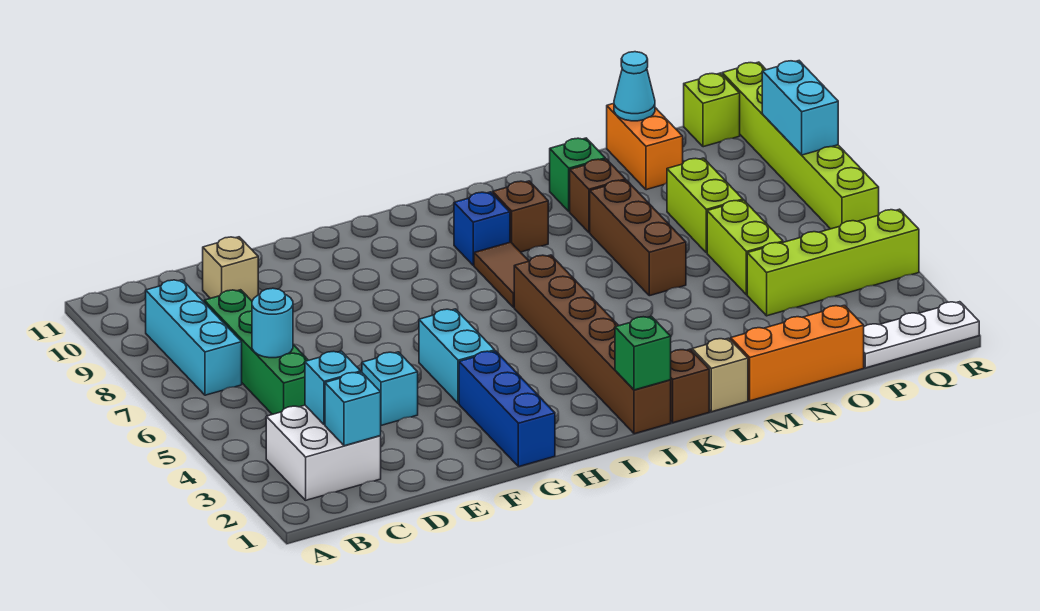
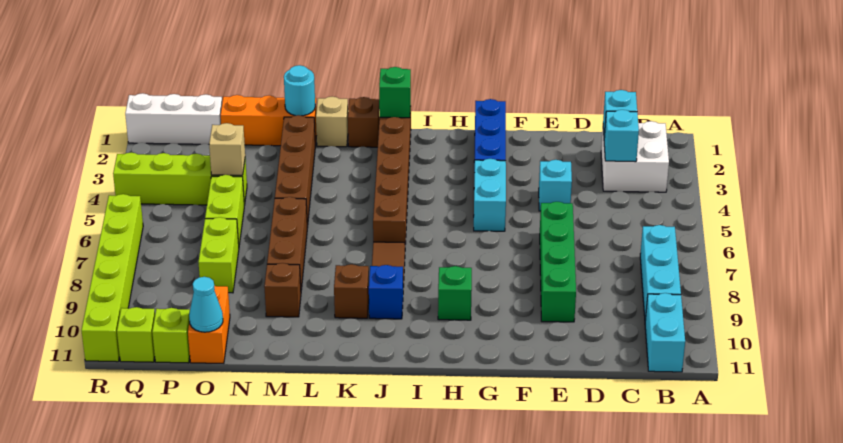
green 1x4 brick [204,290,308,414] -> green 1x4 brick moved to [540,202,576,322]
cyan 1x1 round brick [252,288,293,358] -> cyan 1x1 round brick moved to [284,65,315,116]
tan 1x1 brick [203,237,258,301] -> tan 1x1 brick moved to [209,123,245,175]
none -> brown 1x4 brick [275,115,315,227]
green 1x1 brick [550,138,605,212] -> green 1x1 brick moved to [438,266,472,320]
white 1x3 plate [864,302,979,368] -> white 1x3 brick [125,93,222,144]
none -> lime 1x1 brick [152,308,190,363]
cyan 1x2 brick [762,61,838,155] -> cyan 1x2 brick moved to [645,293,685,372]

